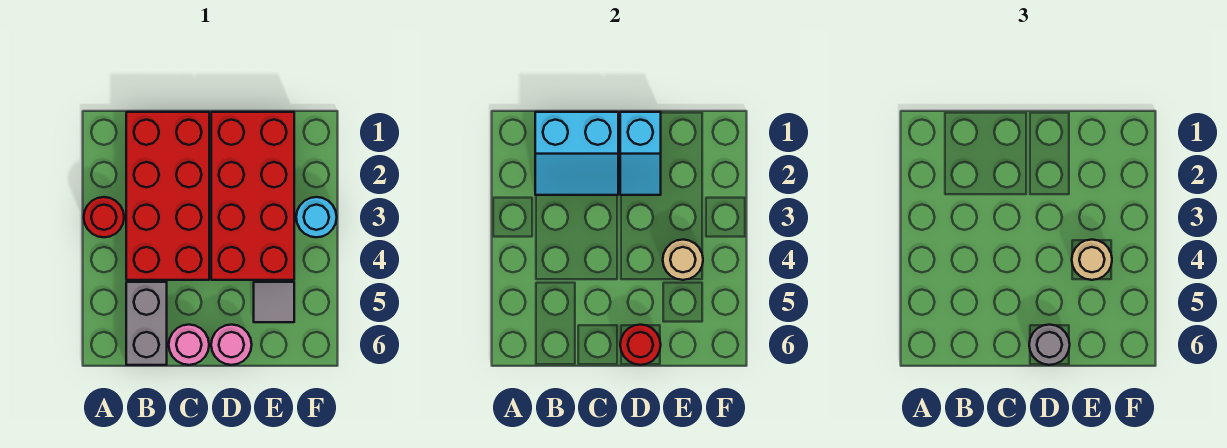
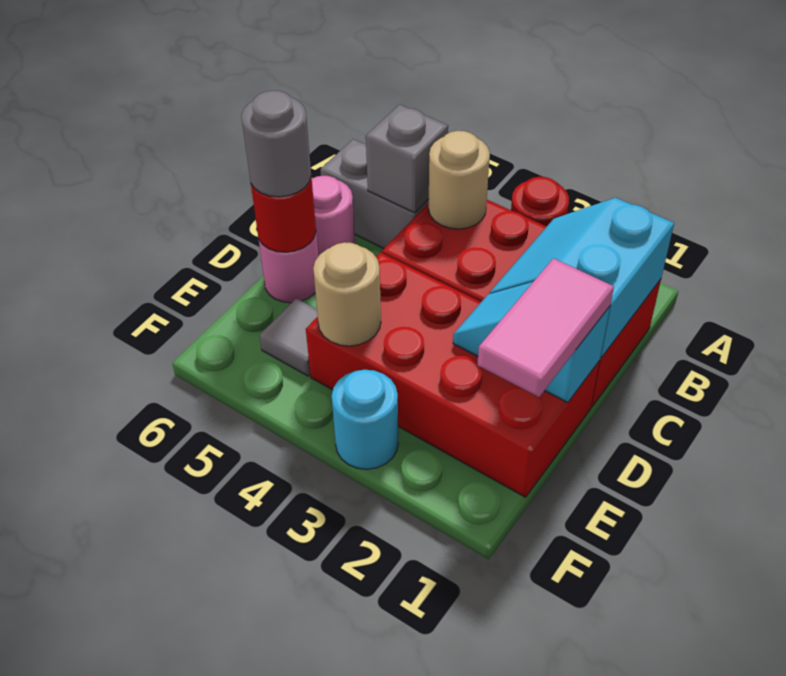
none -> grey 1x1 brick [366,105,448,213]
none -> pink 1x2 tile [477,258,614,397]
tan 1x1 round brick [1072,240,1112,280] -> tan 1x1 round brick moved to [428,131,490,229]

